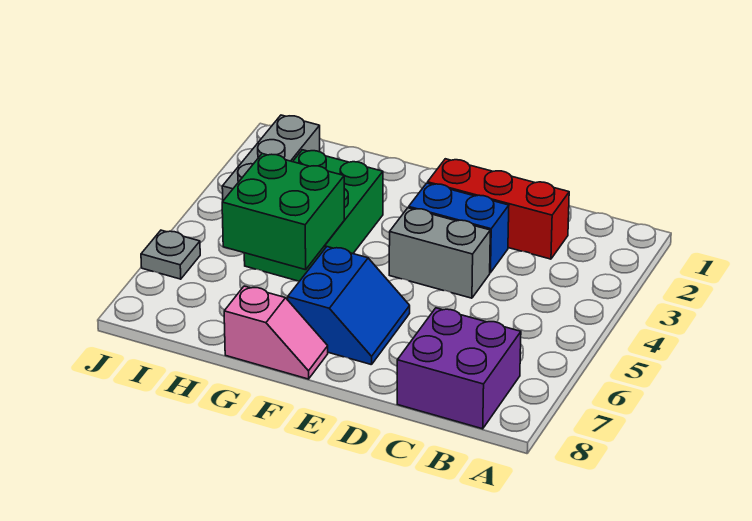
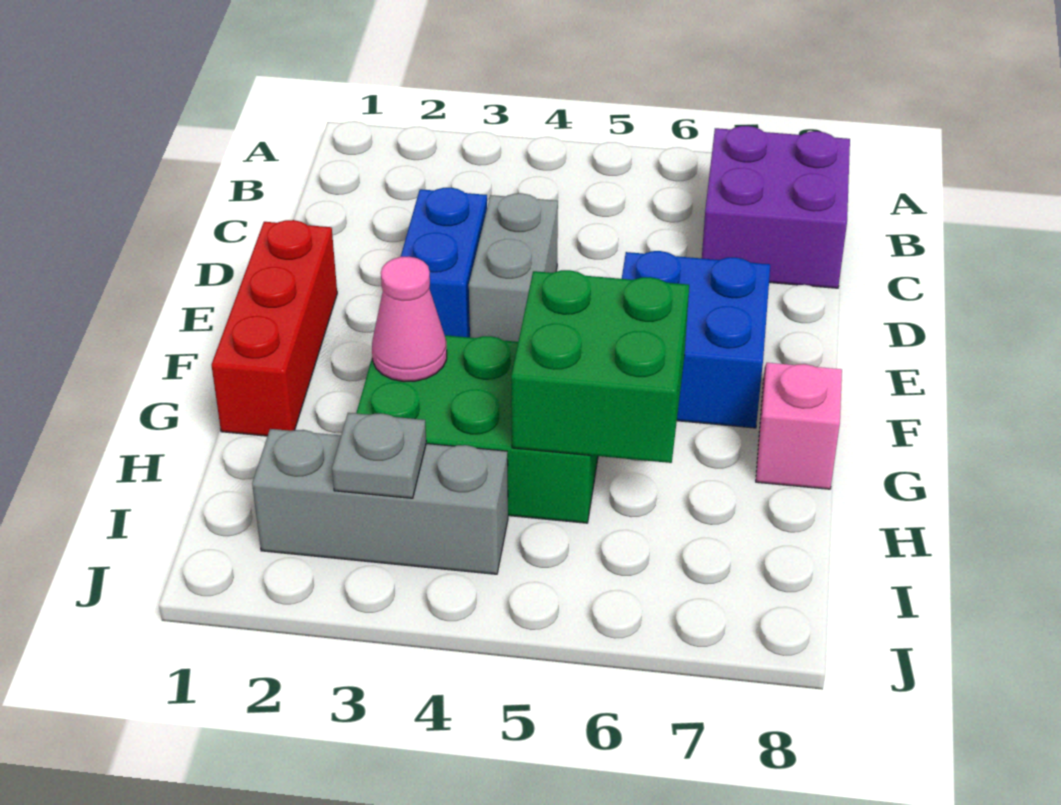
red 1x3 brick [428,159,569,259] -> red 1x3 brick moved to [211,220,337,436]
blue 2x2 slope [288,247,410,365] -> blue 2x2 brick [622,251,770,428]
none -> pink 1x1 cone [372,257,447,382]
grey 1x1 plate [141,230,200,279] -> grey 1x1 plate moved to [332,413,426,498]

